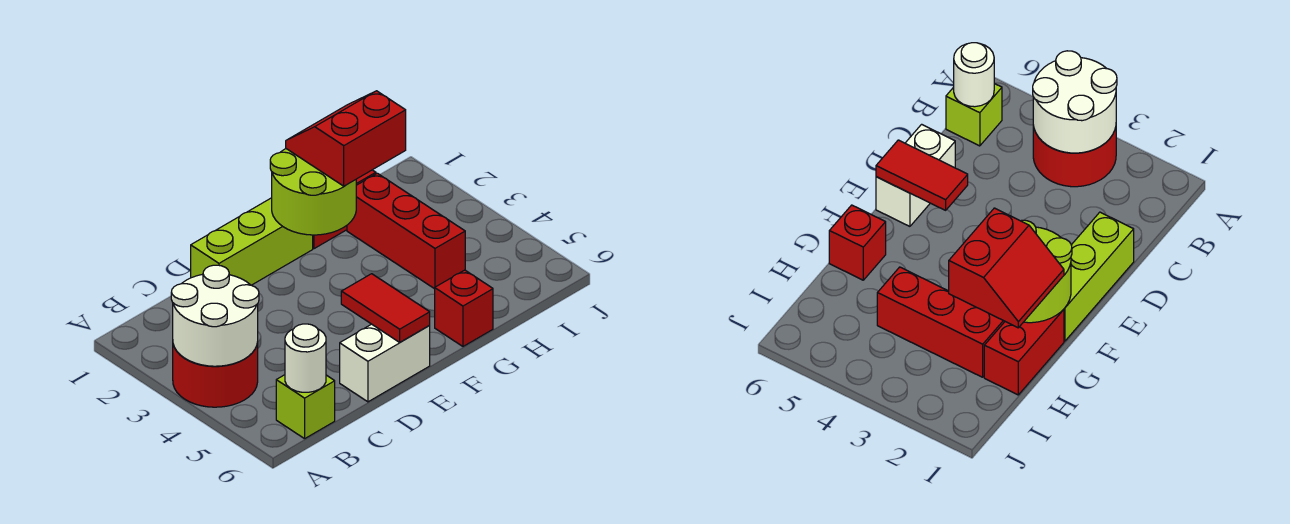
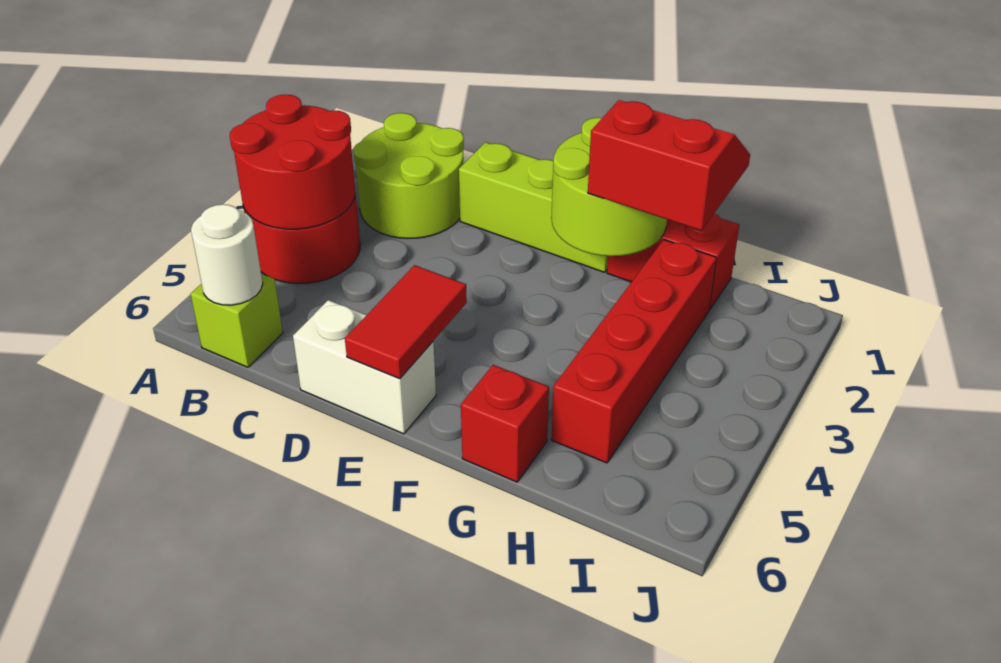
white 2x2 round brick [171,265,259,366] -> red 2x2 round brick [229,94,355,229]
none -> lime 2x2 round brick [353,113,464,239]
red 1x3 brick [347,173,465,289] -> red 1x4 brick [551,240,717,463]

